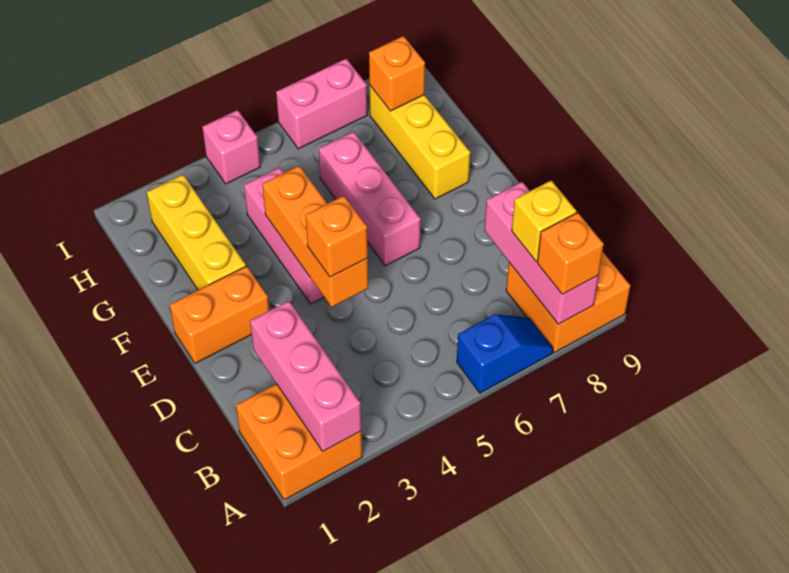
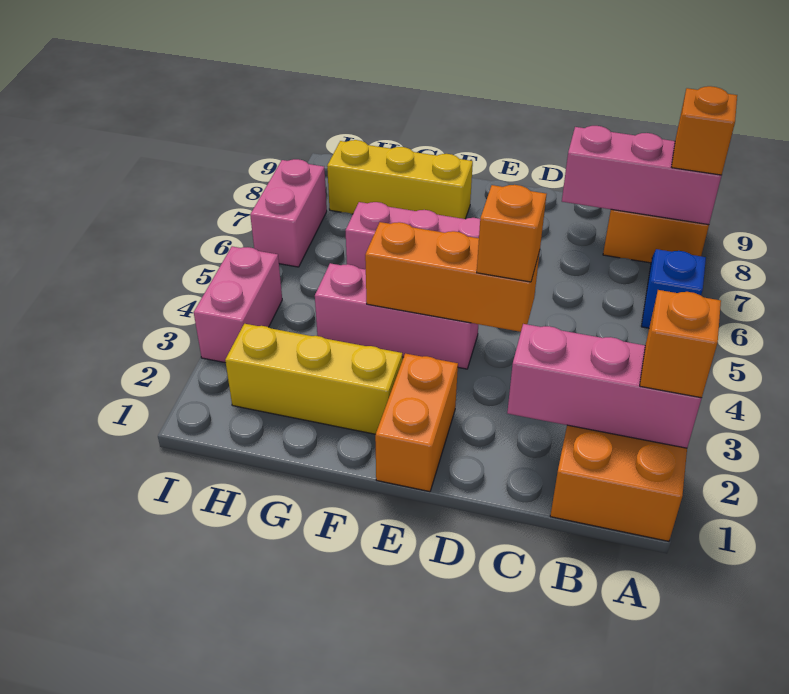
yellow 1x1 brick [512,181,576,261] -> none
orange 1x1 brick [369,36,425,111] -> orange 1x1 brick moved to [640,290,721,398]
pink 1x1 brick [202,110,260,184] -> pink 1x2 brick [194,246,282,363]

